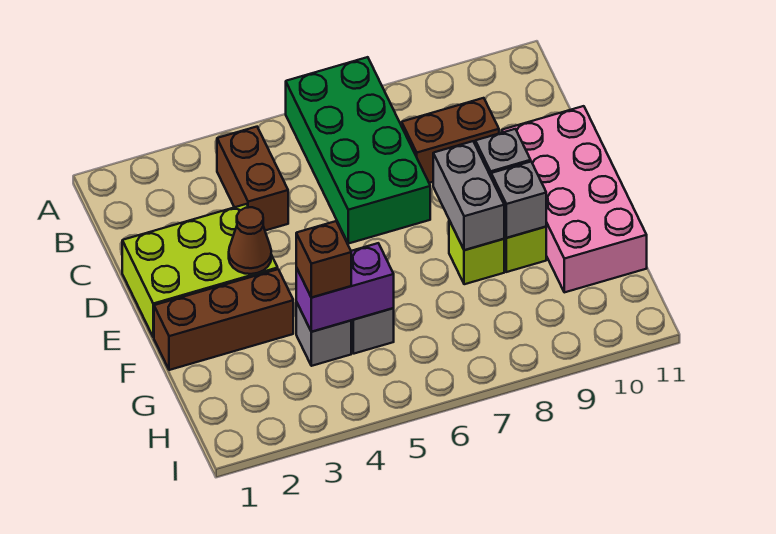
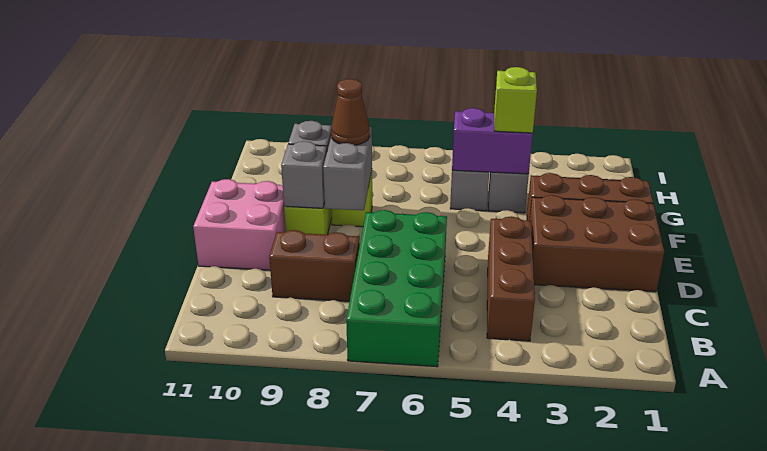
brown 1x2 brick [217,127,288,231] -> brown 1x3 brick [487,216,535,341]
lime 2x3 brick [122,204,278,337] -> brown 2x3 brick [530,195,664,292]
pink 2x4 brick [502,106,647,292] -> pink 2x2 brick [193,179,286,270]
brown 1x1 cone [229,207,271,274] -> brown 1x1 cone moved to [331,79,370,145]
brown 1x1 brick [296,221,351,298] -> lime 1x1 brick [494,67,537,133]

